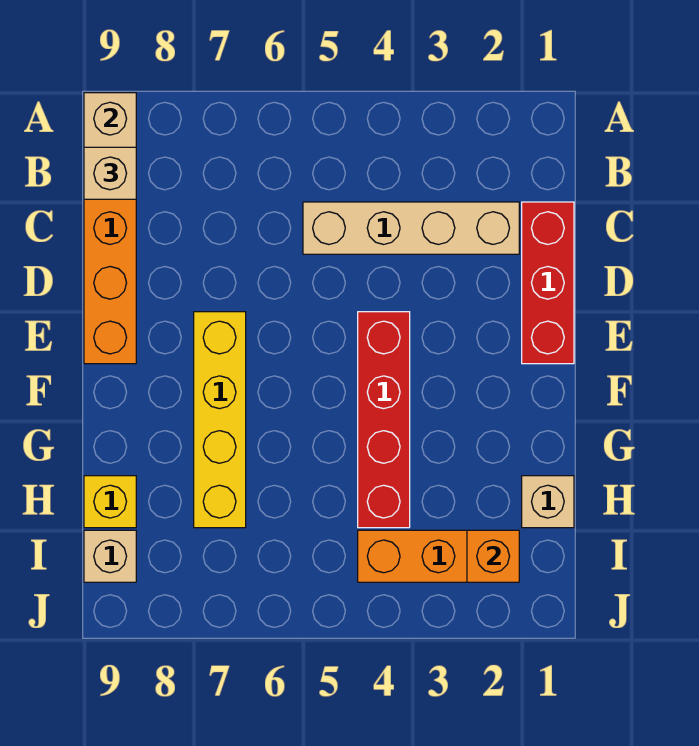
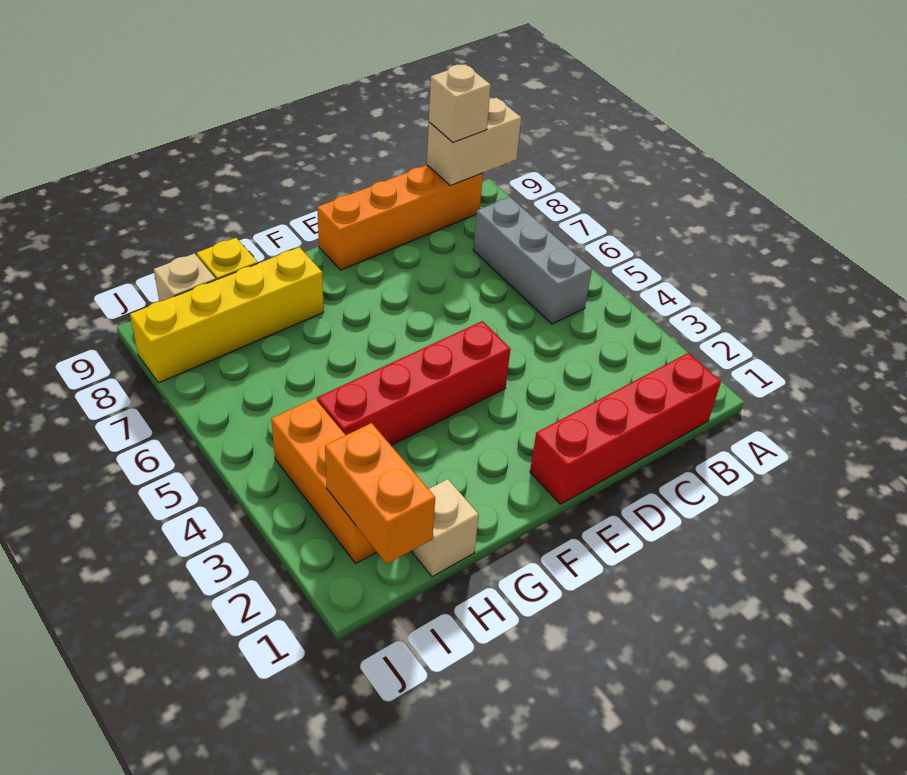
none -> grey 1x3 brick [473,197,592,324]
red 1x3 brick [522,202,574,364] -> red 1x4 brick [530,353,721,504]
tan 1x4 brick [303,202,519,254] -> none
yellow 1x4 brick [194,312,246,528] -> yellow 1x4 brick moved to [130,247,324,383]
orange 1x1 brick [467,530,519,582] -> orange 1x2 brick [325,423,435,564]

